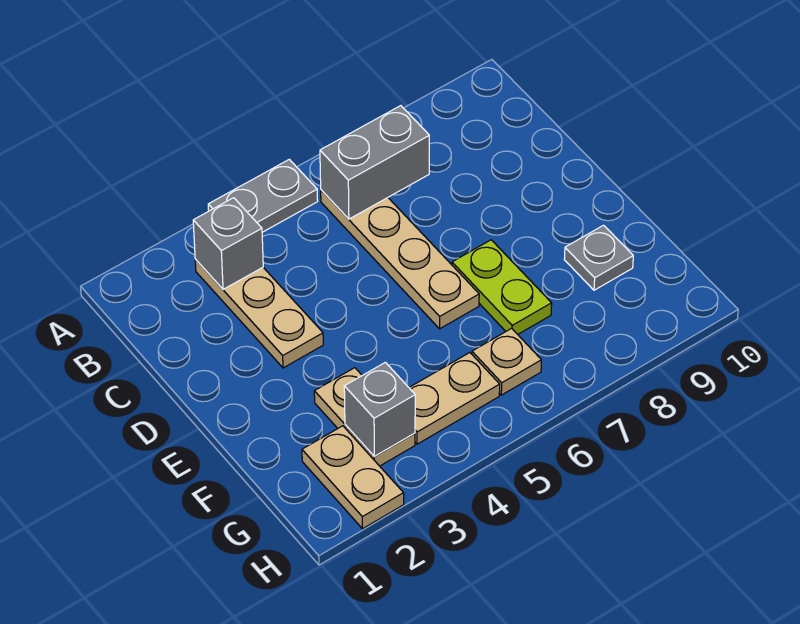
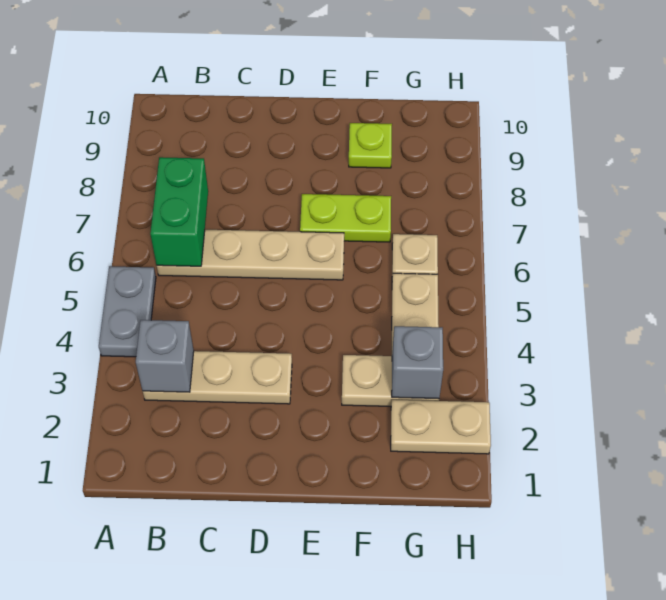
grey 1x2 brick [320,106,429,219] -> green 1x2 brick [150,157,208,266]
grey 1x1 plate [564,225,633,290] -> lime 1x1 plate [349,123,392,168]

